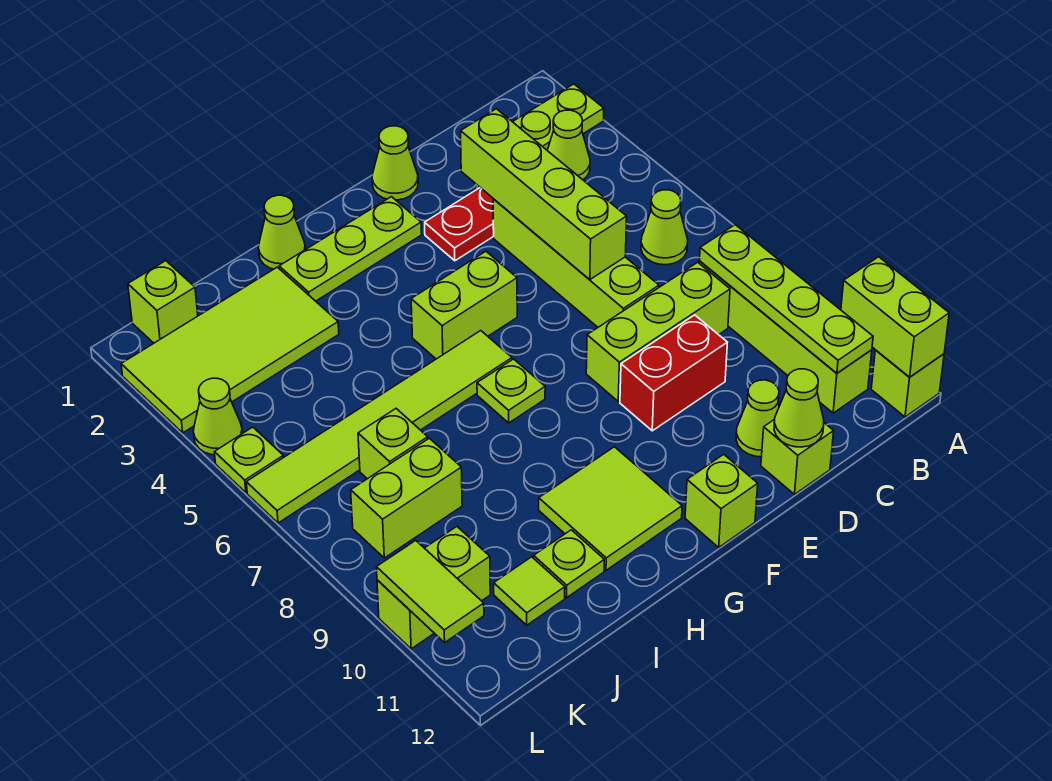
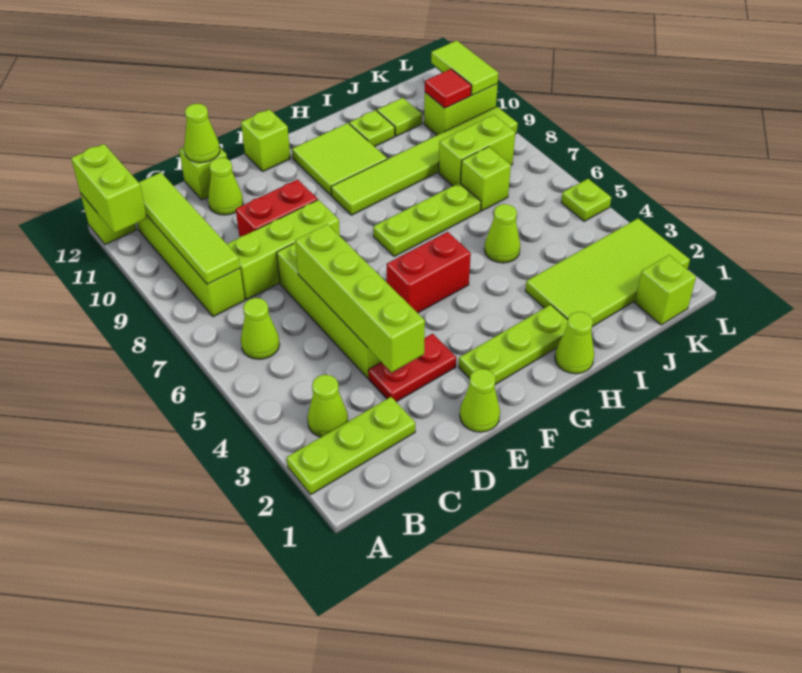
lime 1x4 plate [700,225,873,373] -> lime 1x4 tile [139,173,240,284]
lime 1x2 brick [411,251,517,359] -> red 1x2 brick [387,232,471,313]
lime 1x6 tile [246,331,512,523] -> lime 1x6 tile moved to [331,107,518,215]
lime 1x1 plate [477,359,545,423] -> lime 1x3 plate [373,183,481,257]
none -> red 1x1 tile [425,69,471,108]
lime 1x1 cone [193,378,242,455] -> lime 1x1 cone moved to [484,204,520,263]

